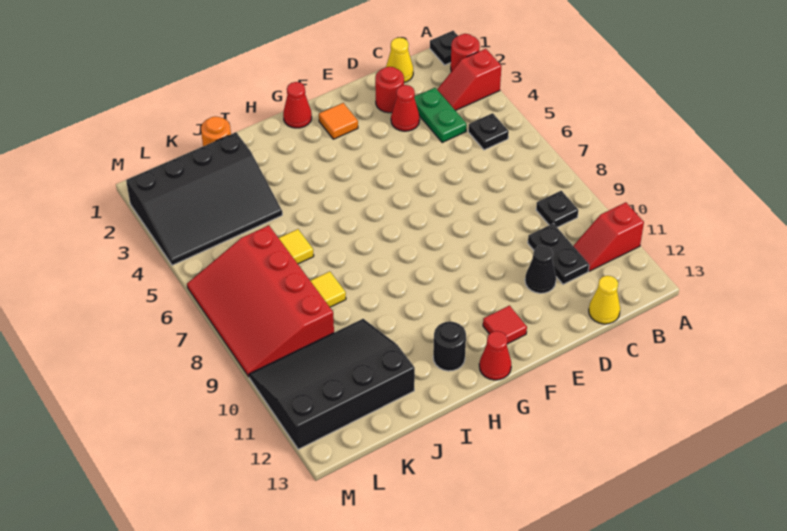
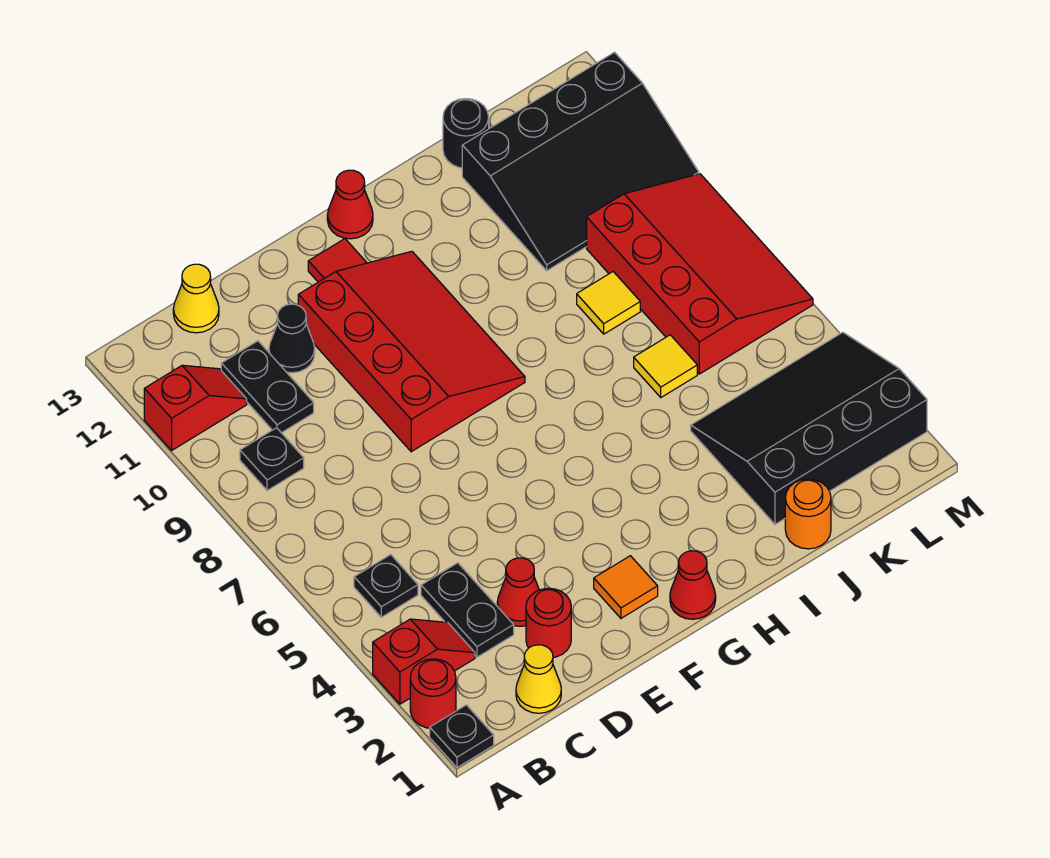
green 1x2 plate [414,88,467,143] -> black 1x2 plate [421,563,514,657]
none -> red 3x4 slope [298,251,525,452]
black 1x1 round brick [433,322,466,371] -> black 1x1 round brick moved to [443,99,489,168]

